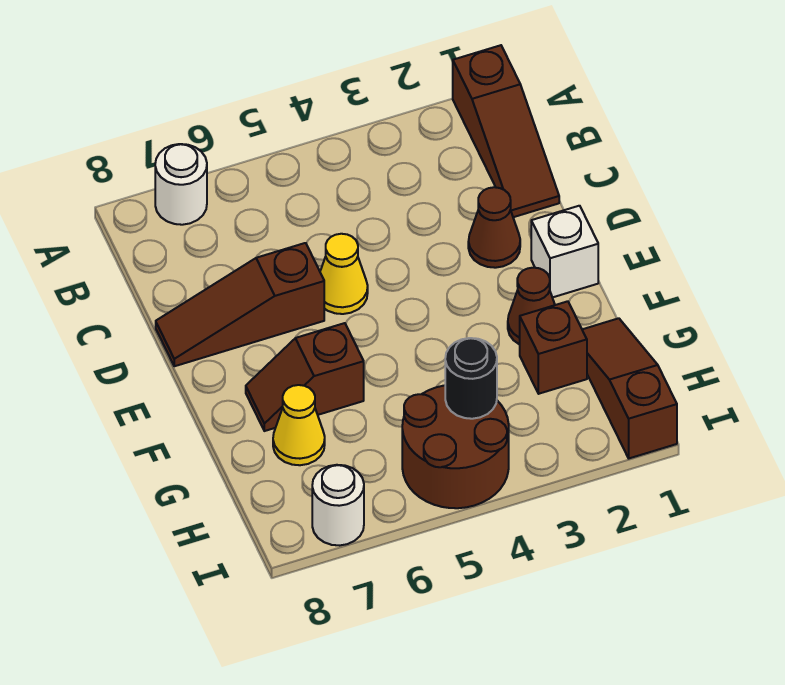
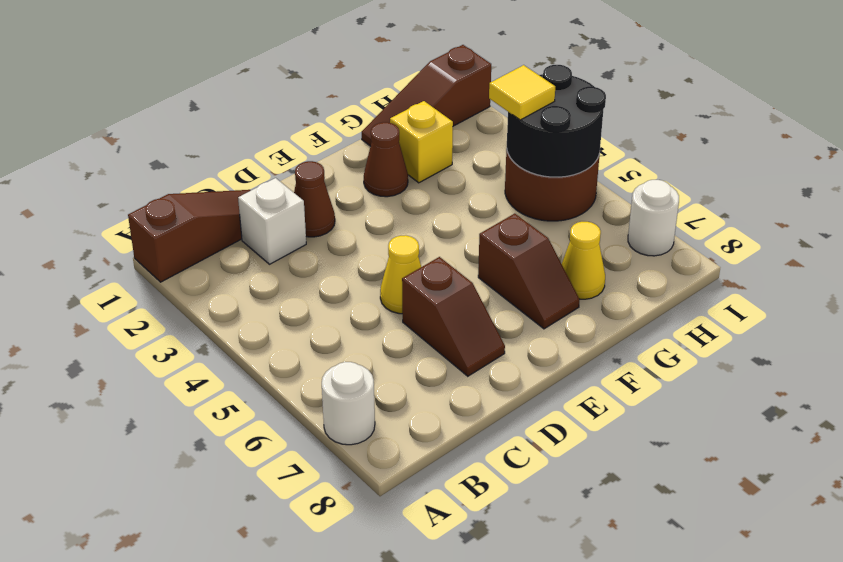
brown 1x3 slope [156,243,324,366] -> brown 1x2 slope [402,257,505,376]
white 1x1 brick [531,206,598,298] -> white 1x1 brick moved to [238,178,306,264]
brown 1x1 brick [520,301,587,394] -> yellow 1x1 brick [390,101,453,183]
black 1x1 round brick [445,338,497,419] -> black 2x2 round brick [507,65,606,177]
none -> yellow 1x1 tile [489,65,555,120]

